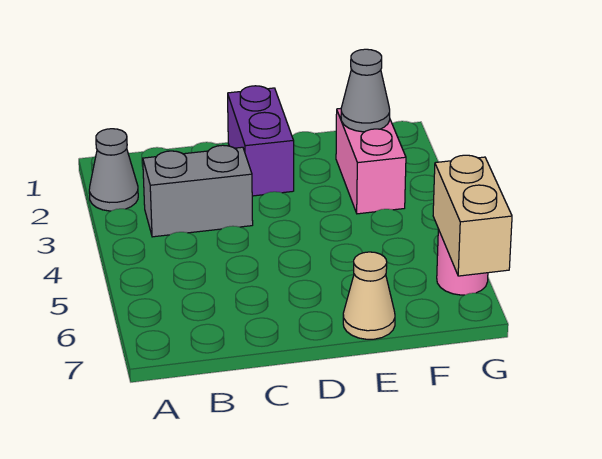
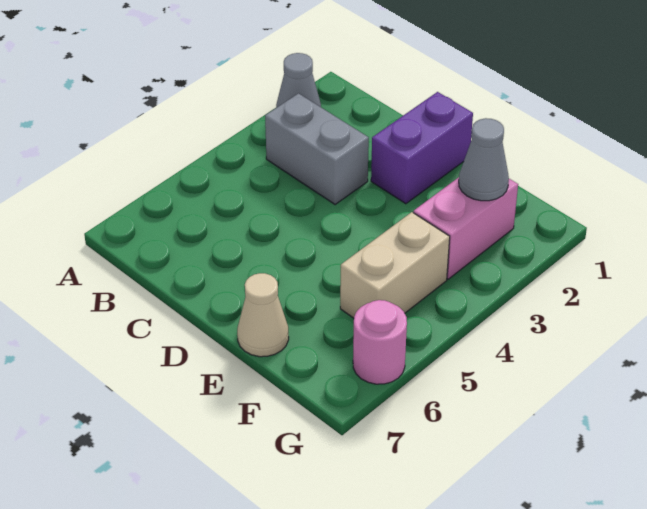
tan 1x2 brick [433,155,512,276] -> tan 1x2 brick moved to [340,212,450,318]

